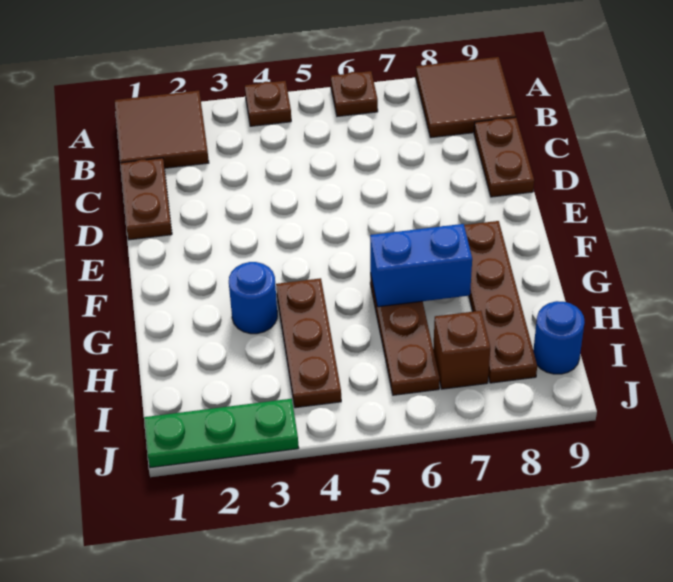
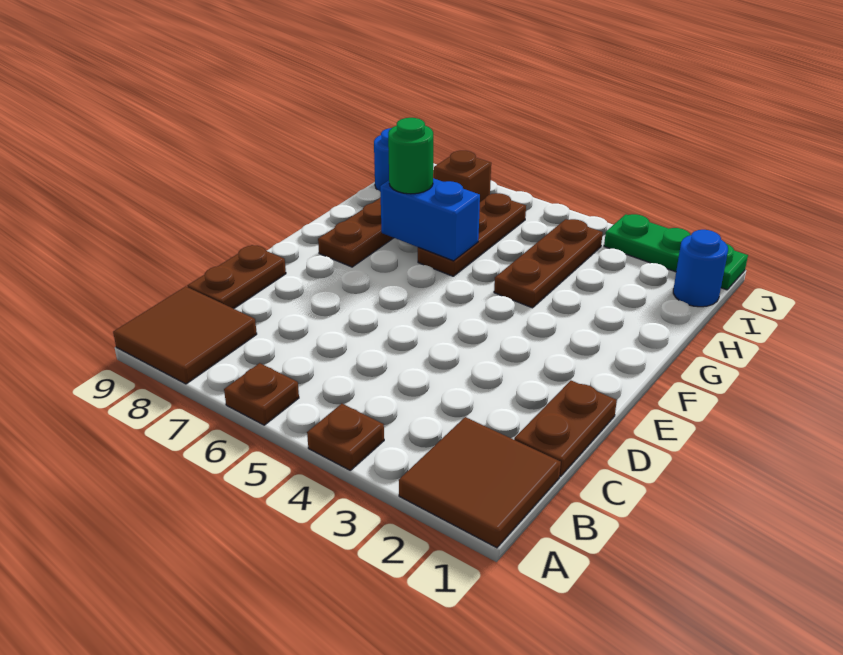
blue 1x1 round brick [229,262,277,334] -> blue 1x1 round brick moved to [673,230,728,307]
none -> green 1x1 round brick [388,118,433,194]

